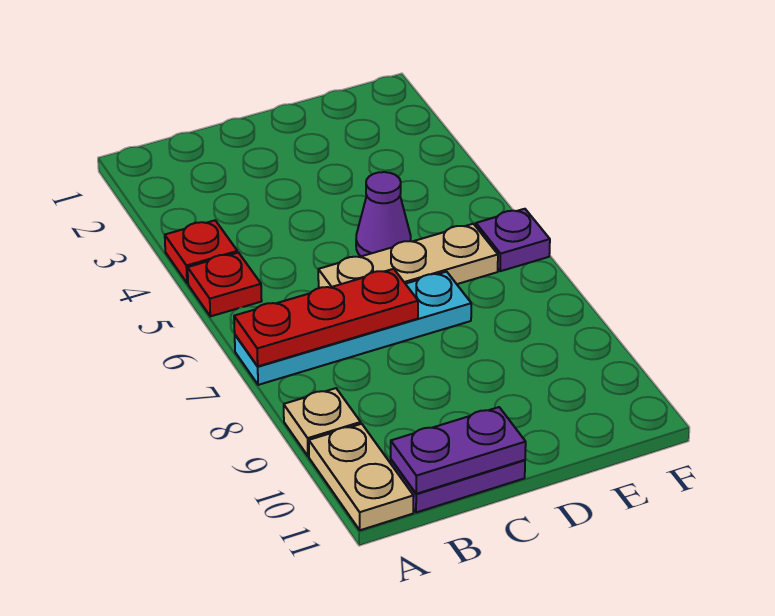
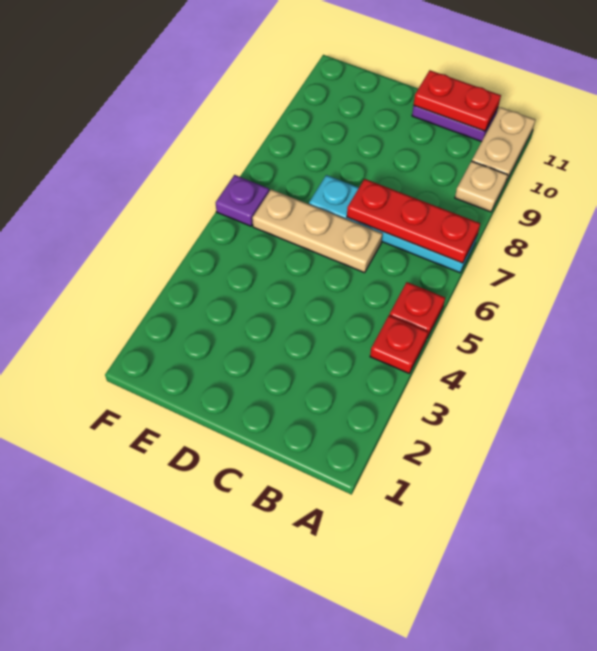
purple 1x2 plate [391,407,526,494] -> red 1x2 plate [414,70,501,131]
purple 1x1 cone [356,172,411,256] -> none

